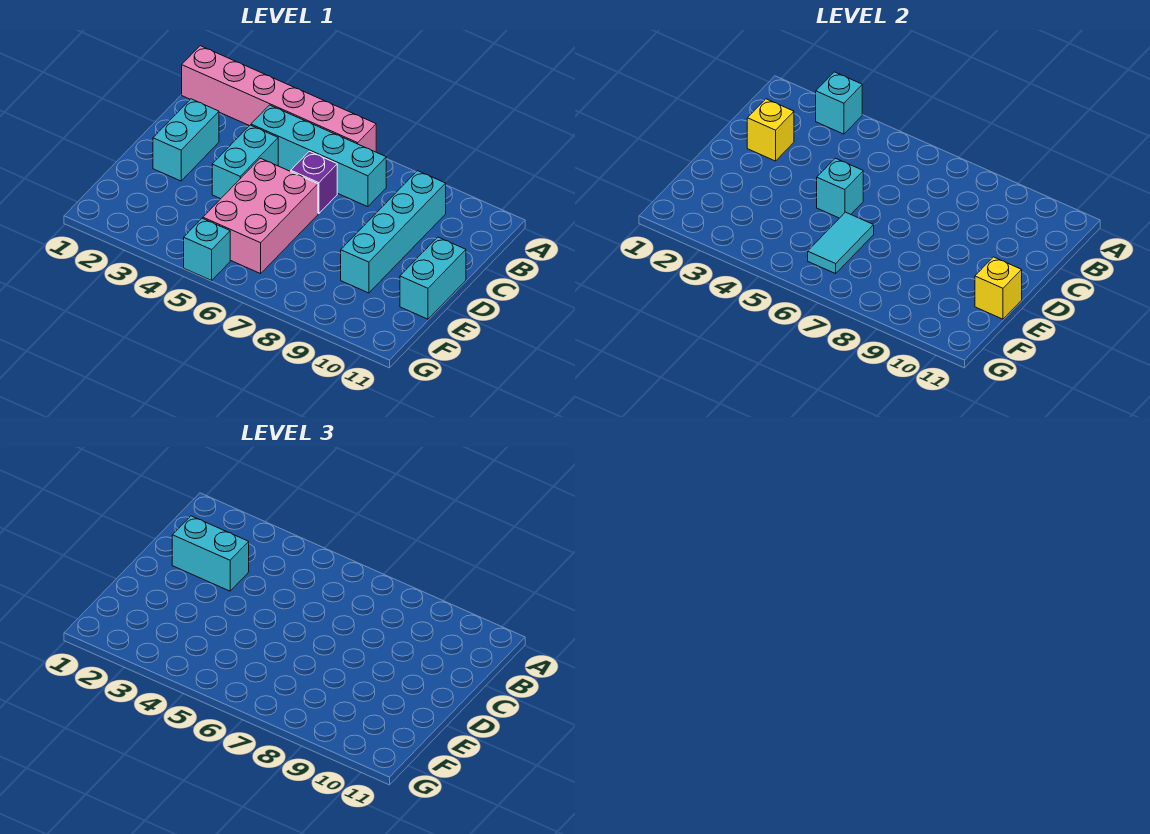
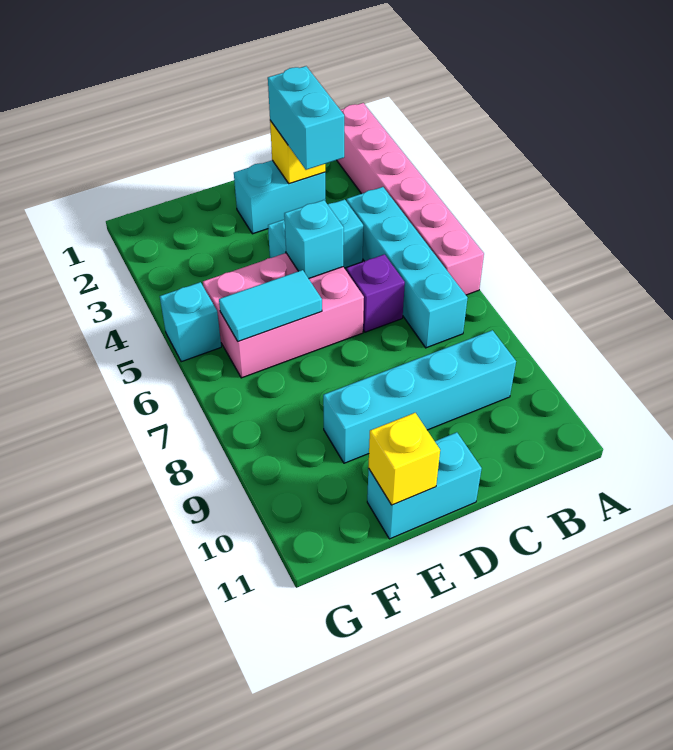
cyan 1x1 brick [816,72,862,134] -> none

